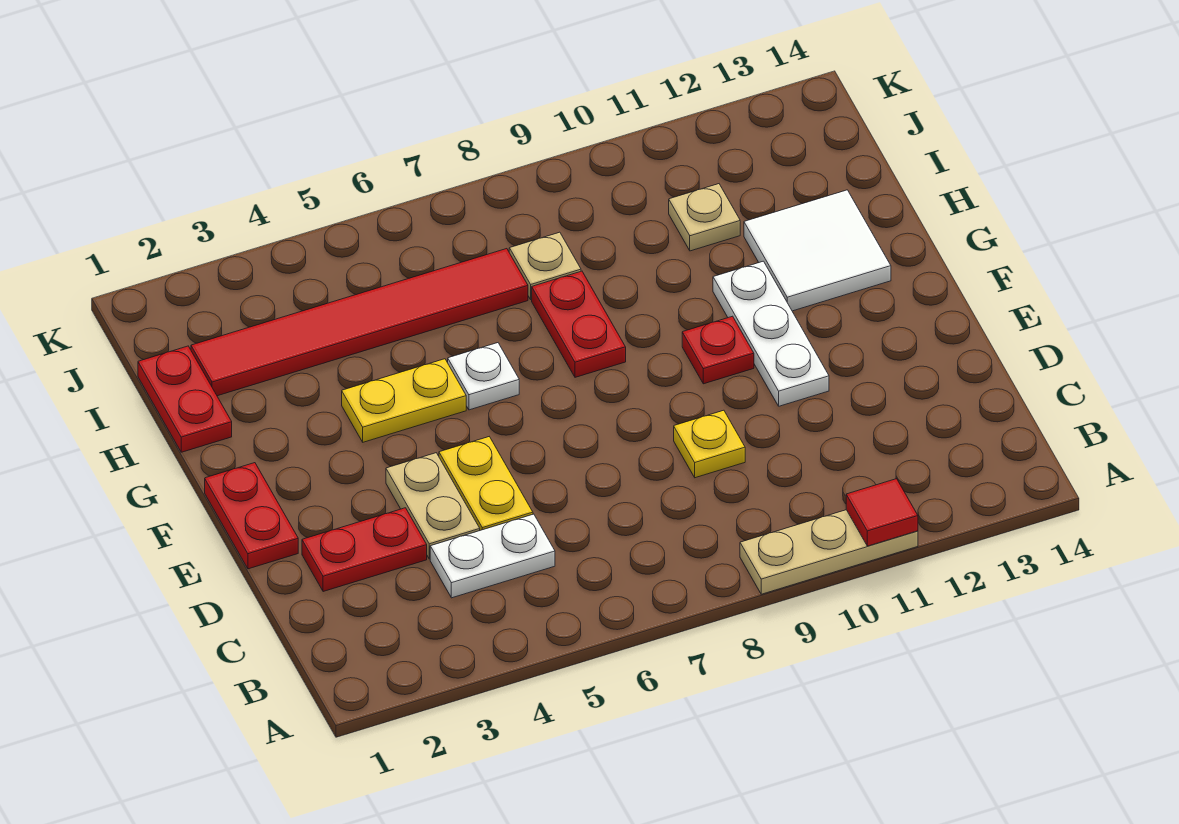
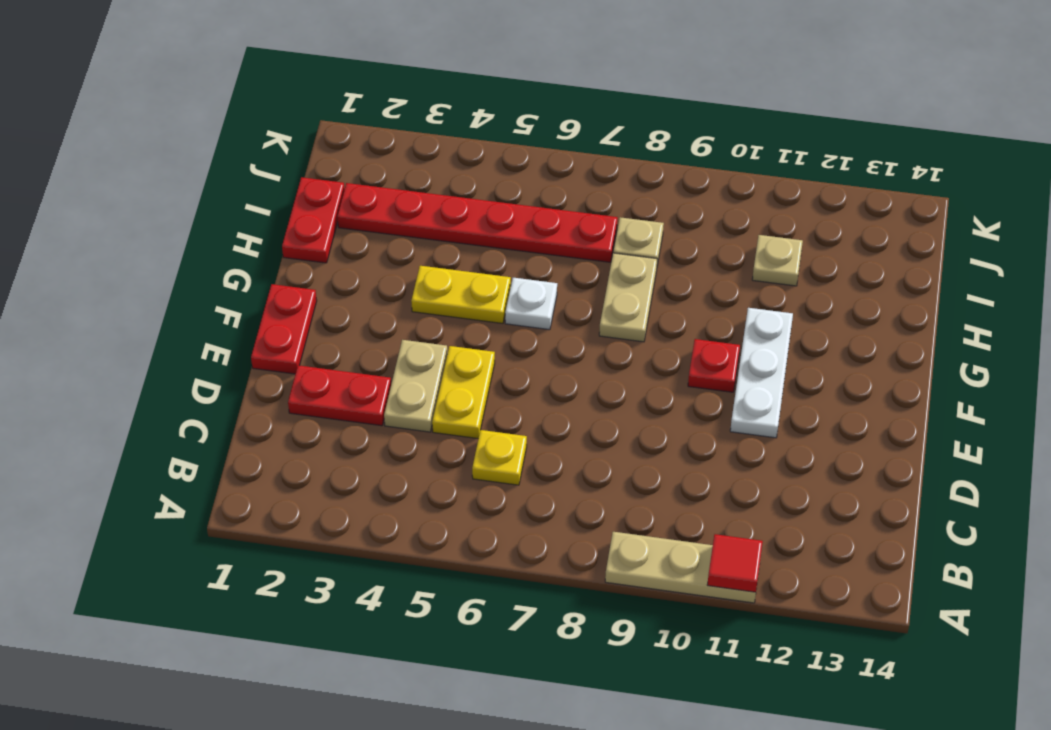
white 1x2 plate [430,514,555,598] -> none
yellow 1x1 plate [674,410,745,478] -> yellow 1x1 plate moved to [472,430,527,485]
red 1x2 plate [532,271,626,377] -> tan 1x2 plate [599,253,657,342]
white 2x2 tile [744,190,891,311] -> none
red 1x6 tile [191,249,528,396] -> red 1x6 plate [337,183,617,262]

